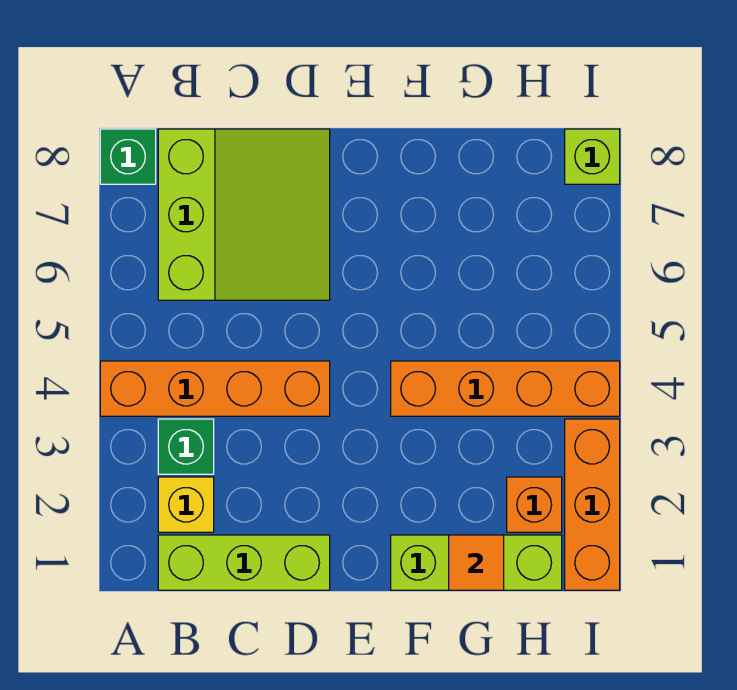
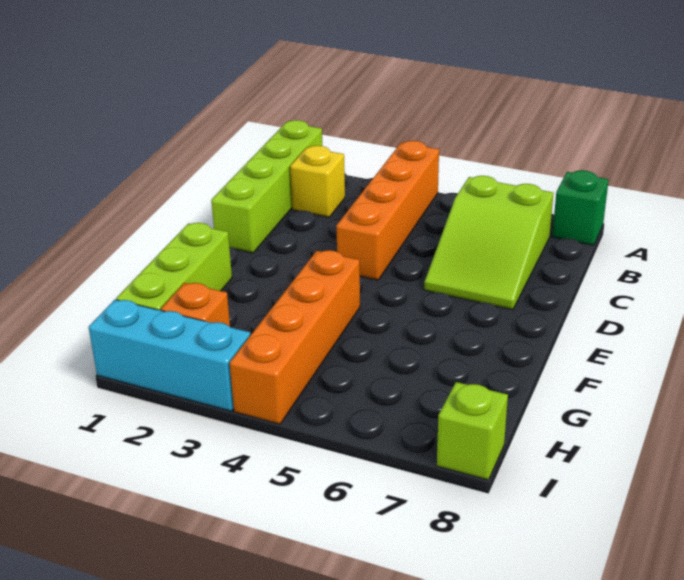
lime 1x3 brick [158,535,330,590] -> lime 1x4 brick [211,120,322,253]
green 1x1 brick [158,419,214,474] -> none
lime 3x3 slope [158,129,330,300] -> lime 2x3 slope [424,176,554,310]
orange 1x1 tile [449,535,504,590] -> none
orange 1x3 brick [565,419,620,590] -> cyan 1x3 brick [89,300,250,411]

